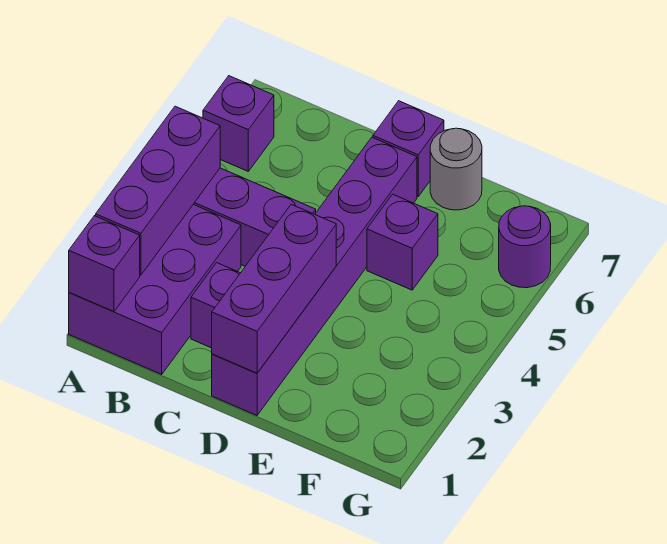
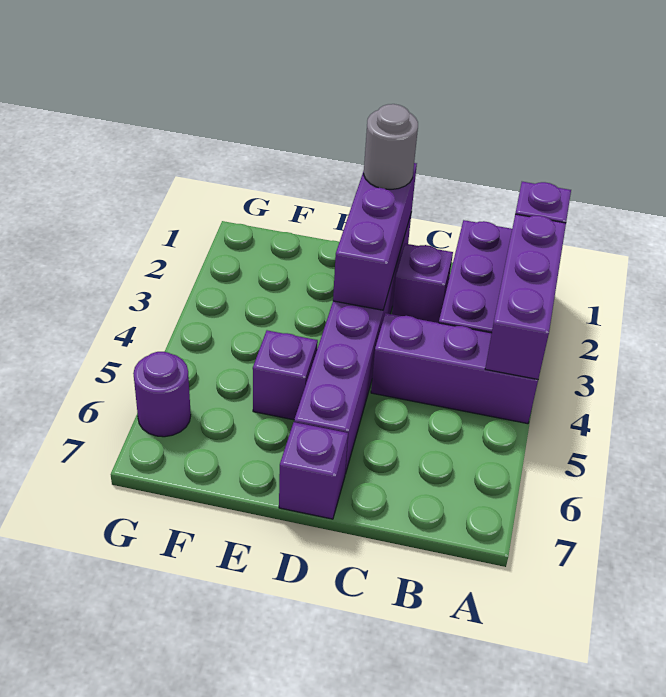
purple 1x1 brick [203,76,274,171] -> none
grey 1x1 round brick [430,128,482,210] -> grey 1x1 round brick moved to [364,104,418,189]

